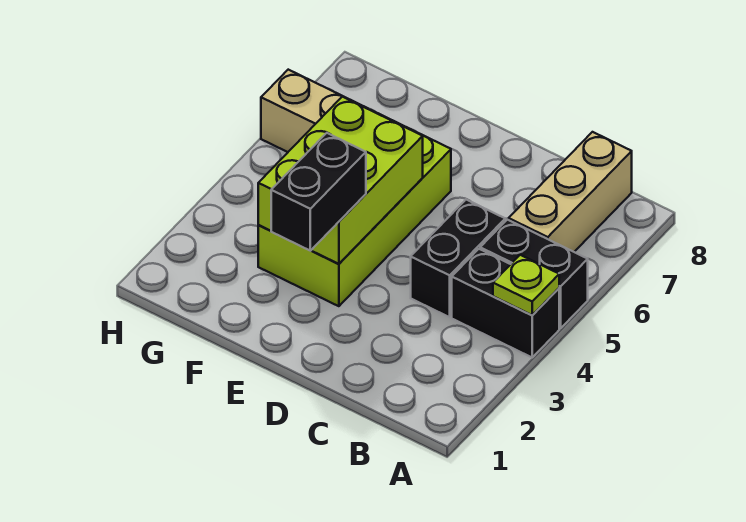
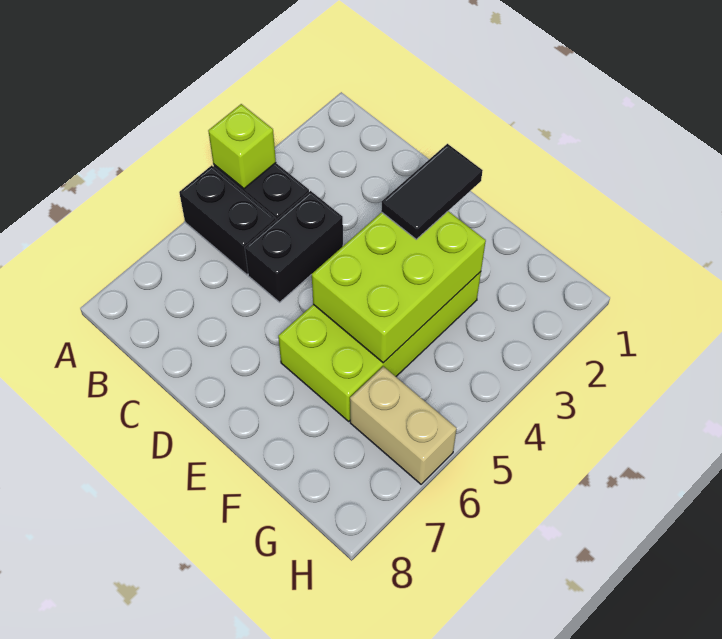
lime 1x1 plate [493,255,559,315] -> lime 1x1 brick [208,104,276,189]
tan 1x3 brick [509,132,632,252] -> none
black 1x2 brick [271,133,366,251] -> black 1x2 tile [381,144,483,239]

